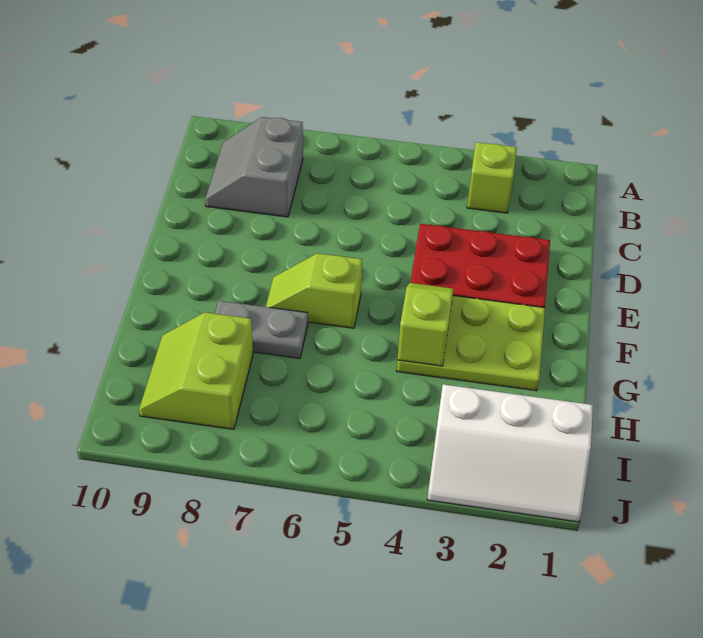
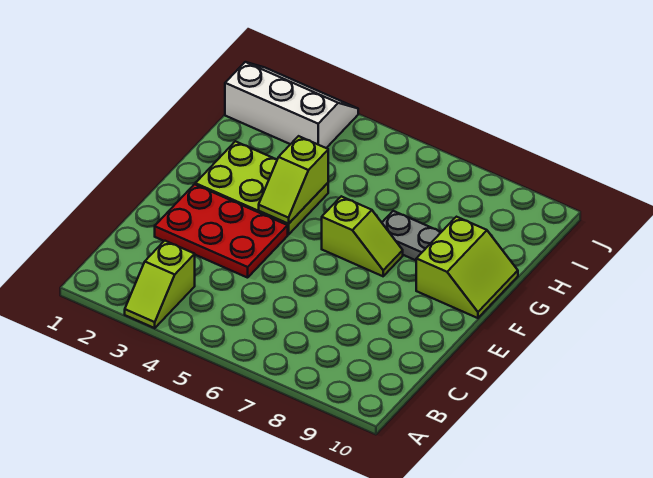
grey 2x2 slope [205,117,303,217] -> none
lime 2x2 slope [139,312,253,429] -> lime 2x2 slope moved to [416,217,518,318]

